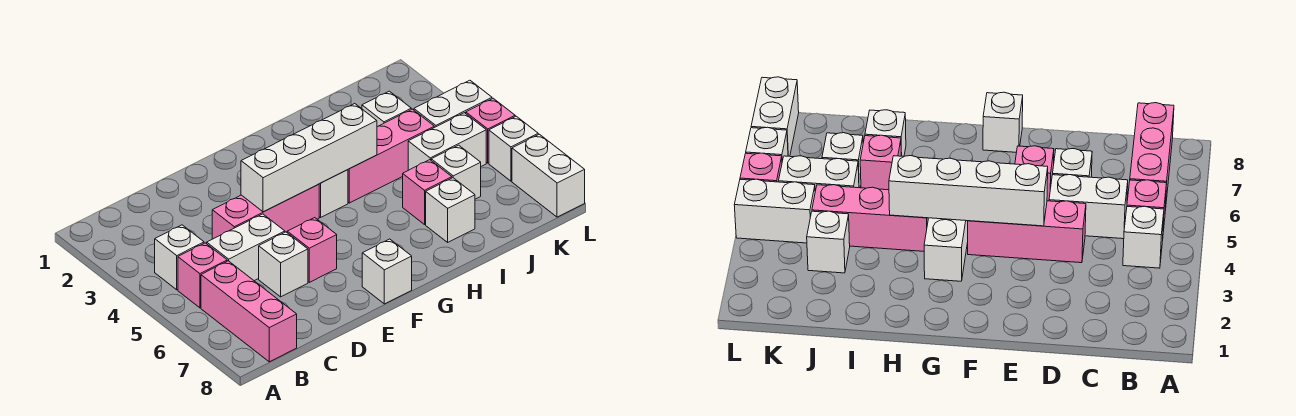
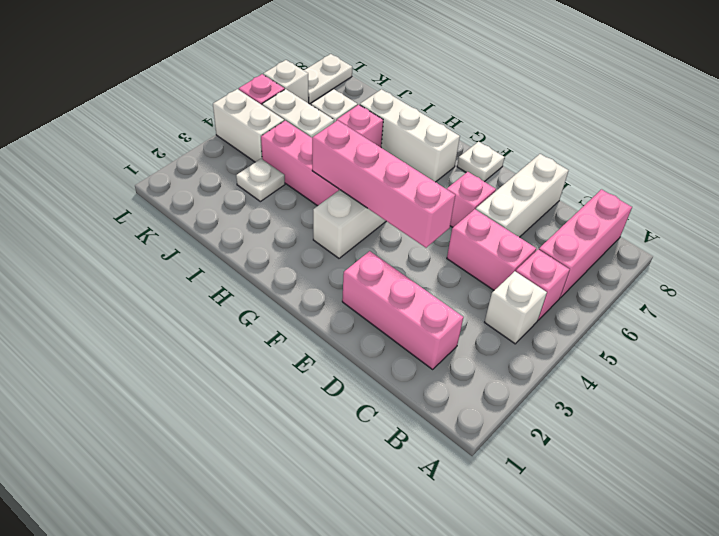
white 1x2 brick [207,214,285,281] -> pink 1x2 brick [447,209,536,290]
pink 1x3 brick [212,184,319,239] -> pink 1x3 brick moved to [342,251,463,369]
white 1x1 brick [259,232,308,297] -> white 1x3 brick [476,154,569,237]
white 1x4 brick [241,104,377,212] -> pink 1x4 brick [312,120,455,248]
white 1x1 brick [362,239,412,304] -> white 1x1 plate [457,142,505,182]
white 1x1 brick [426,178,475,242] -> white 1x3 brick [360,89,460,182]
white 1x1 brick [362,91,411,127] -> white 1x1 plate [236,159,285,202]
white 1x2 brick [512,134,585,217] -> white 1x2 plate [304,54,352,104]

